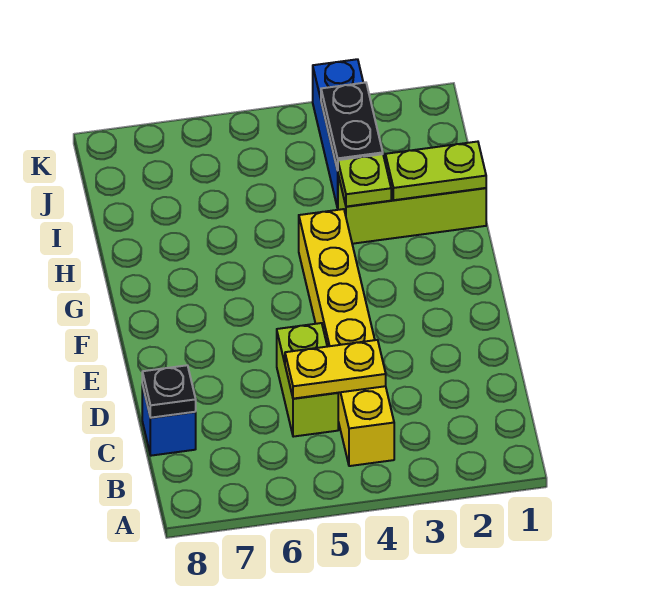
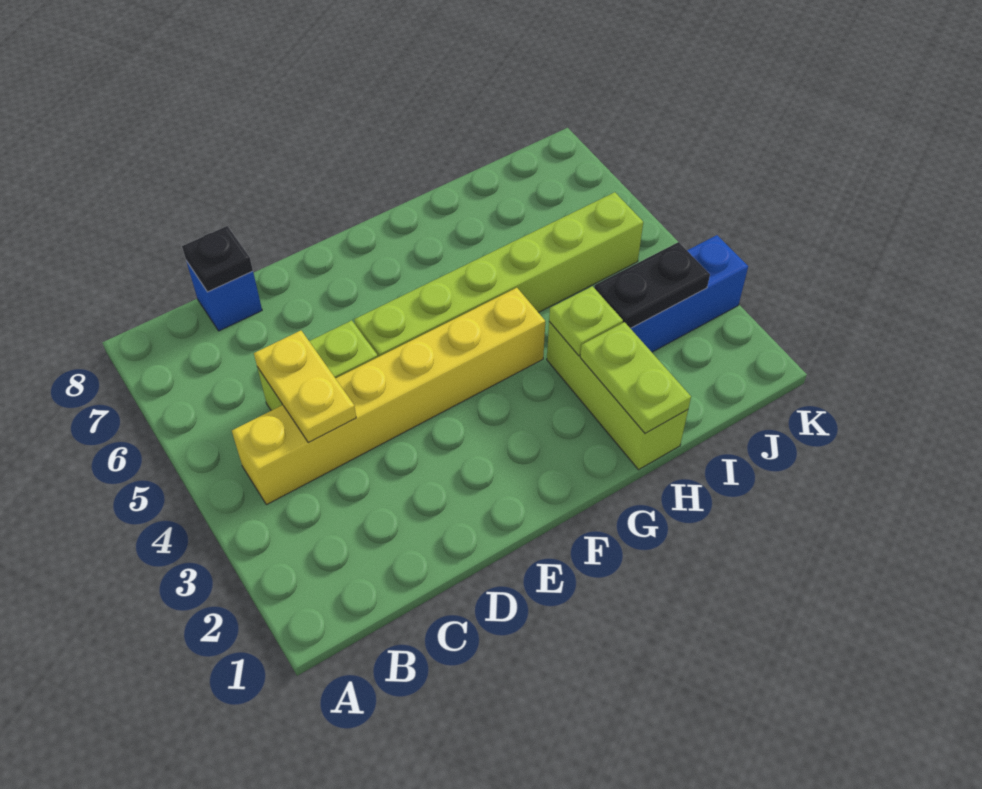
none -> lime 1x6 brick [354,192,643,357]

